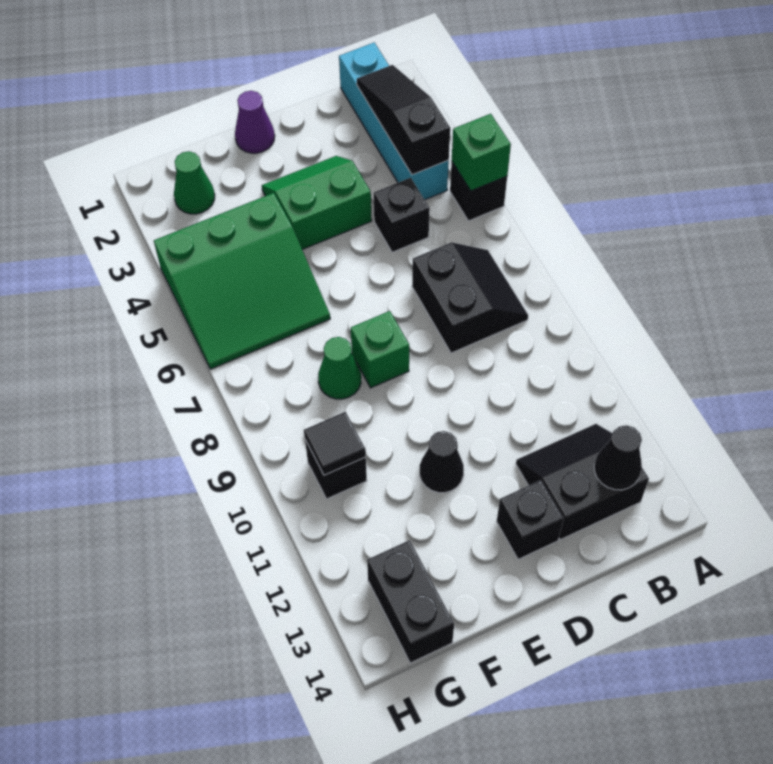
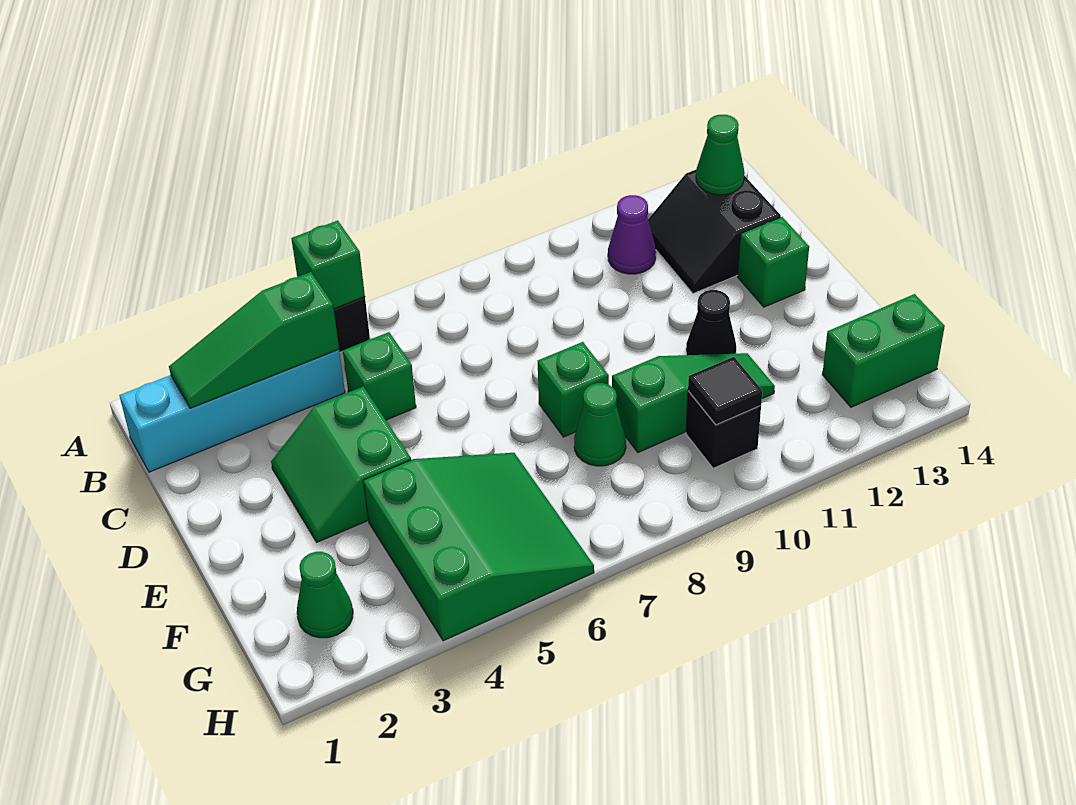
black 1x3 slope [357,65,450,175] -> green 1x3 slope [169,272,339,408]
black 2x2 slope [412,242,528,353] -> none
black 1x1 cone [594,425,642,490] -> green 1x1 cone [696,115,745,195]
black 1x1 brick [374,178,430,252] -> green 1x1 brick [343,332,416,420]
black 1x1 brick [497,480,564,559] -> green 1x1 brick [738,217,809,307]
purple 1x1 cone [235,91,275,153] -> purple 1x1 cone moved to [608,195,656,274]
none -> green 1x3 slope [612,353,775,452]
black 1x2 brick [367,540,454,663] -> green 1x2 brick [822,294,945,407]

